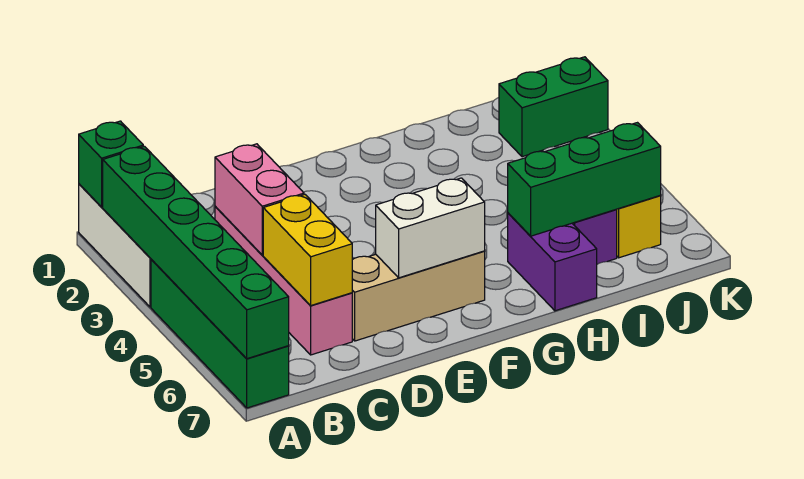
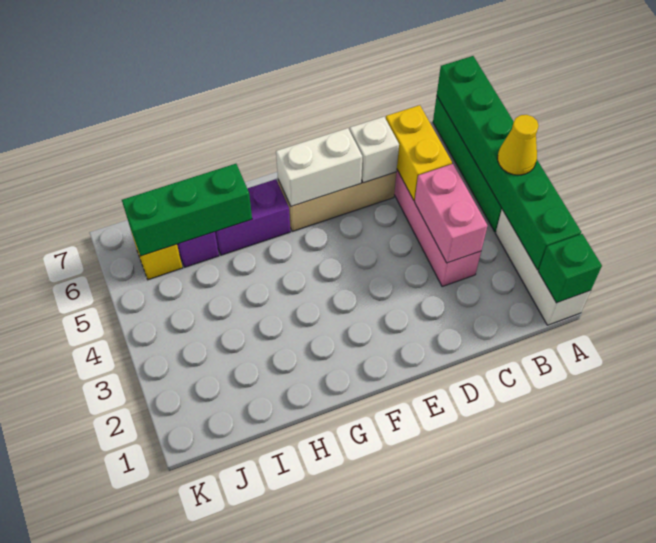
none -> yellow 1x1 cone [498,115,539,175]
none -> white 1x1 brick [350,117,399,183]
purple 1x2 brick [508,213,597,311] -> purple 1x2 brick turned to [215,179,290,255]
green 1x2 brick [499,57,608,157] -> none

